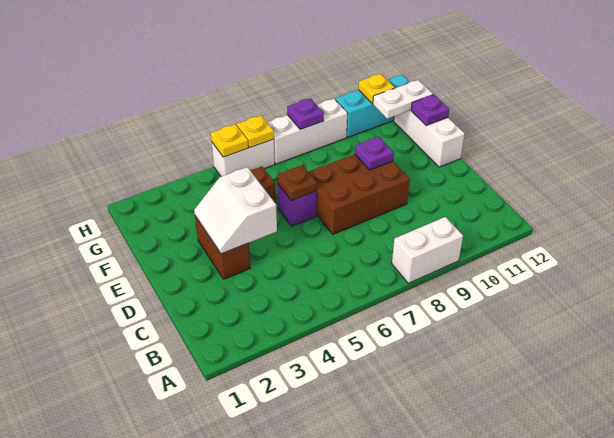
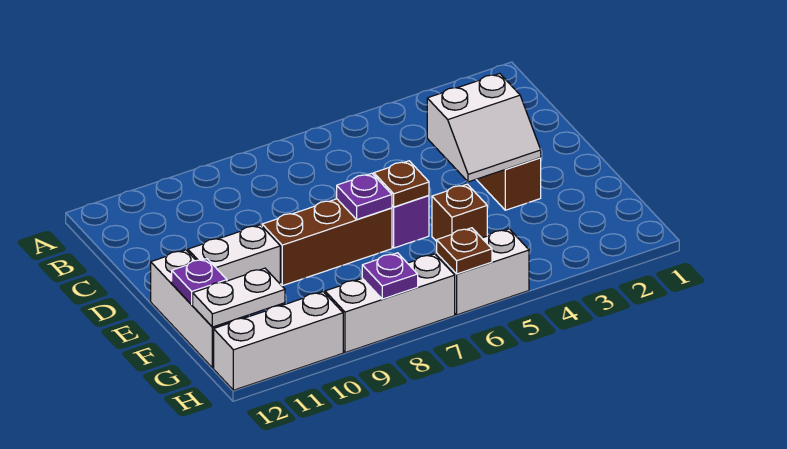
white 1x2 brick [392,217,463,283] -> white 1x2 brick moved to [188,225,280,283]
white 2x2 slope [194,167,277,254] -> white 2x2 slope turned to [427,74,541,182]
brown 2x3 brick [309,154,410,234] -> brown 1x3 brick [262,199,392,286]
purple 1x1 plate [355,136,394,170] -> purple 1x1 plate moved to [337,173,392,220]
yellow 1x1 plate [211,124,248,157] -> none
yellow 1x1 plate [237,115,274,148] -> brown 1x1 plate [437,228,492,274]
cyan 1x3 brick [335,75,410,137] -> white 1x3 brick [214,292,343,390]
yellow 1x1 plate [359,74,395,104] -> none

